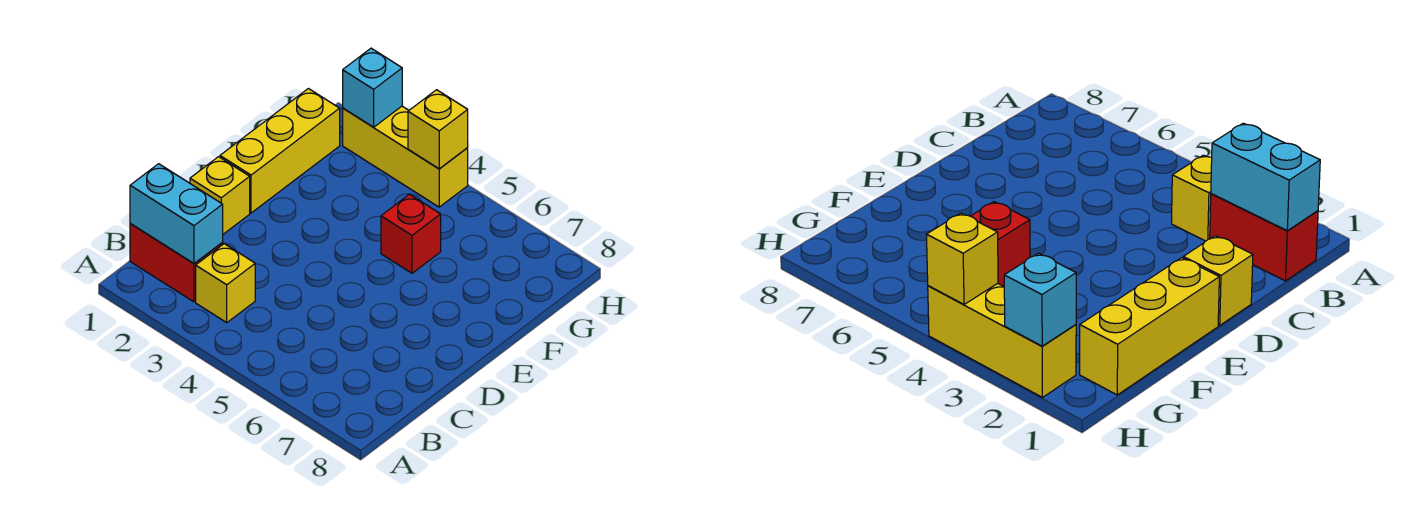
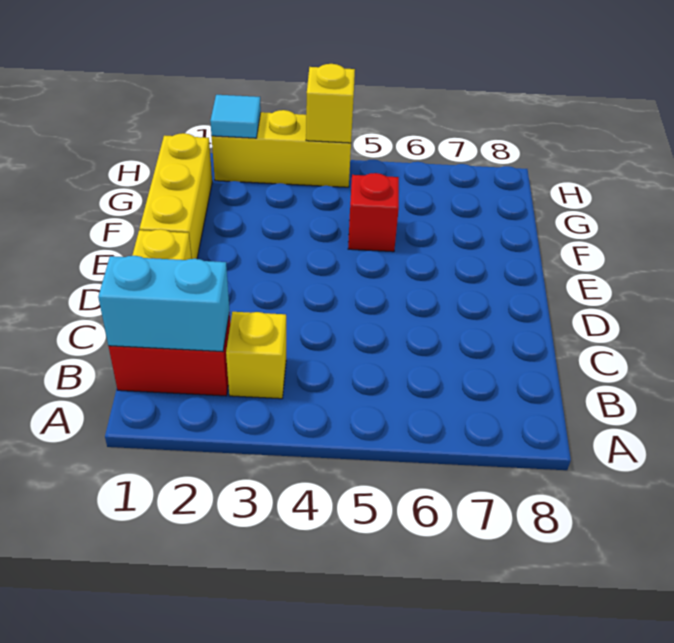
cyan 1x1 brick [343,48,402,127] -> cyan 1x1 tile [210,95,261,138]

